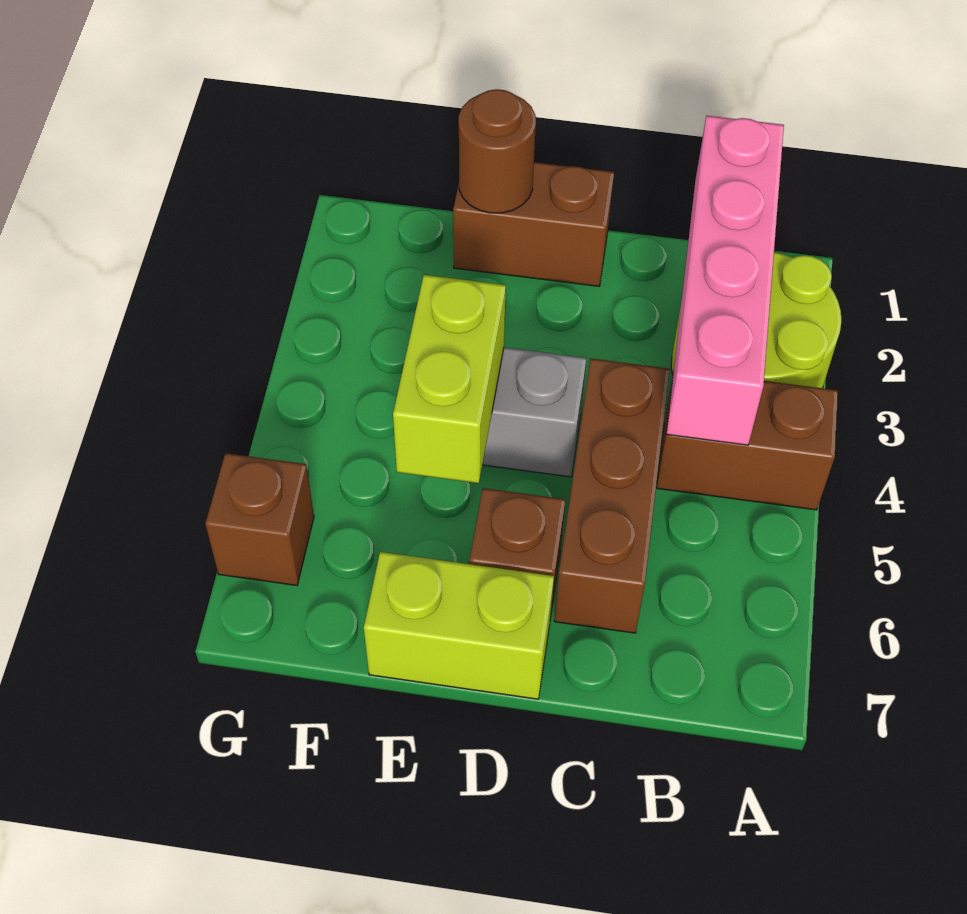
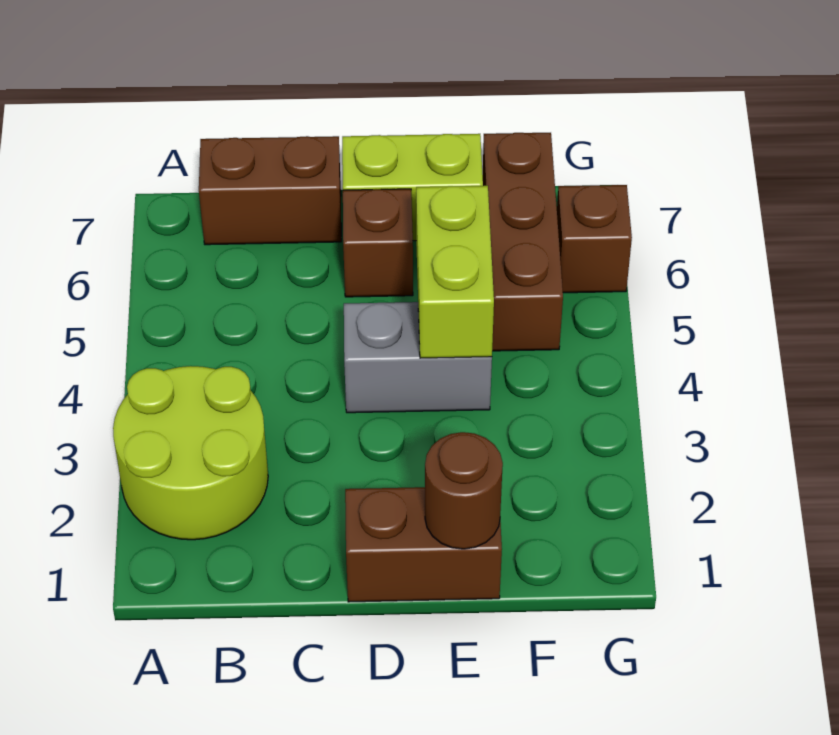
brown 1x2 brick [657,376,838,510] -> brown 1x2 brick moved to [199,136,341,245]
pink 1x4 brick [666,116,784,445] -> none
brown 1x3 brick [554,359,670,633] -> brown 1x3 brick moved to [483,133,563,351]

